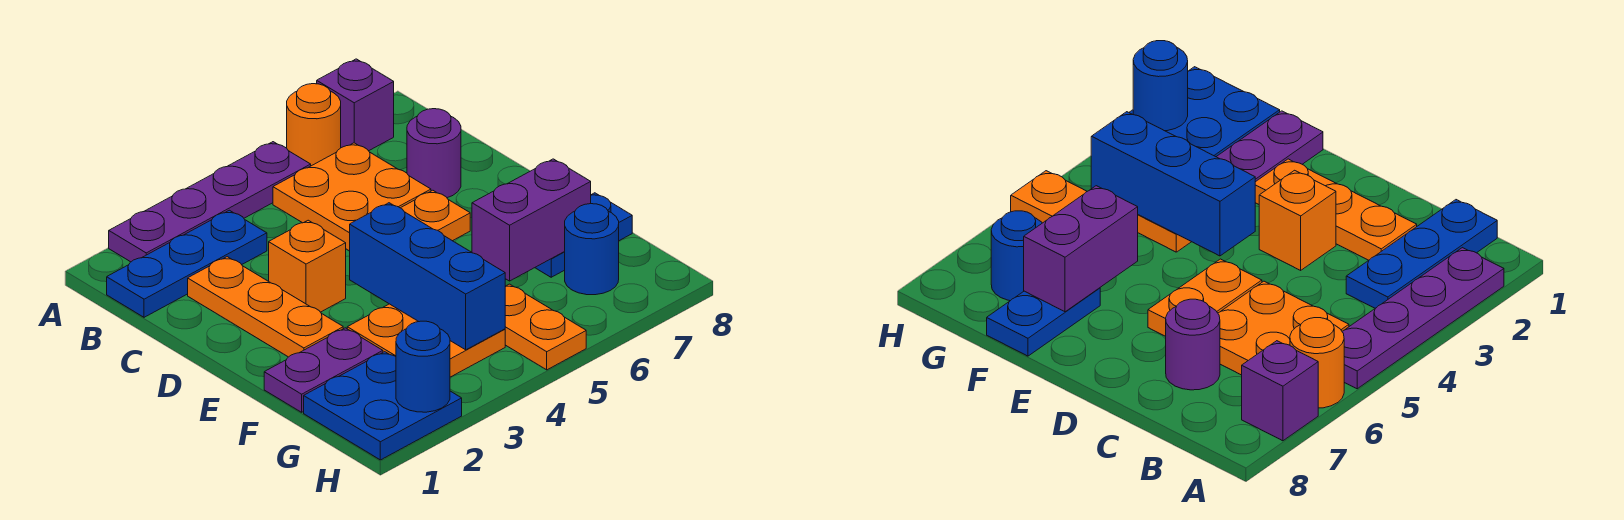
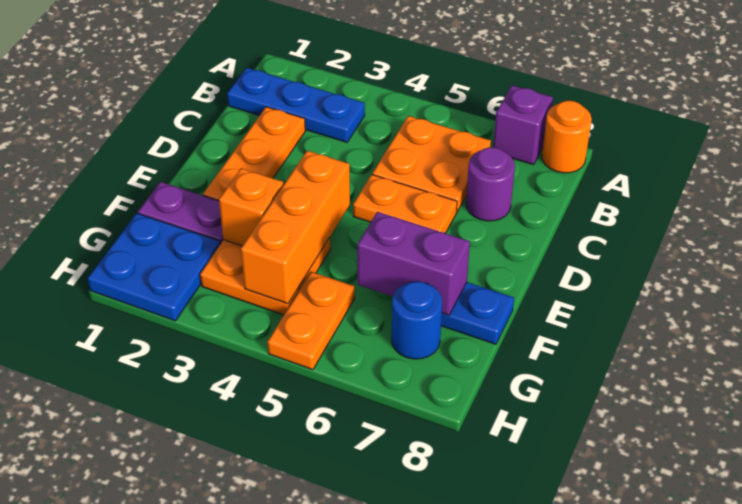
purple 1x4 plate [109,142,311,262] -> none
orange 1x1 round brick [287,84,341,166] -> orange 1x1 round brick moved to [542,101,592,173]
orange 1x1 brick [269,220,346,312] -> orange 1x1 brick moved to [219,168,283,246]
blue 1x3 brick [350,203,505,350] -> orange 1x3 brick [241,151,350,304]
blue 1x1 round brick [396,321,450,412] -> none

